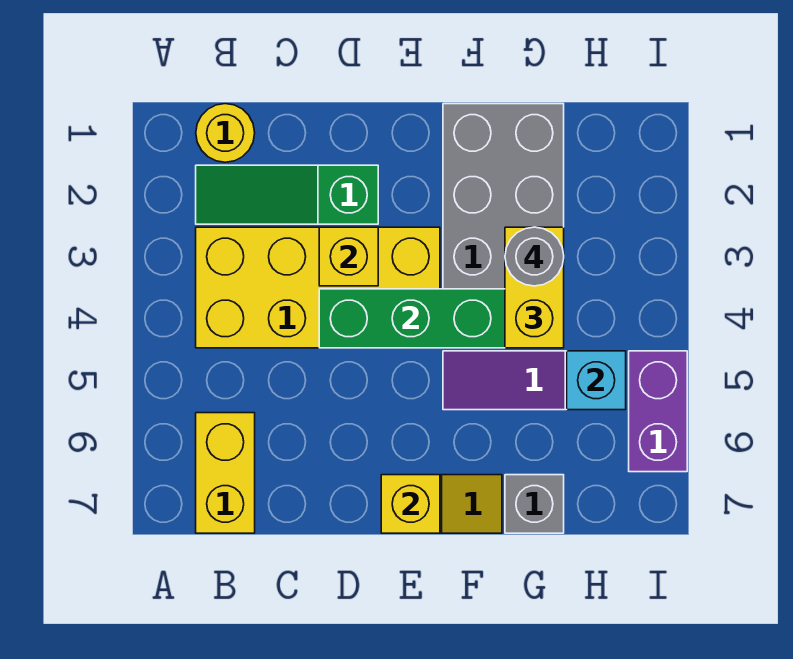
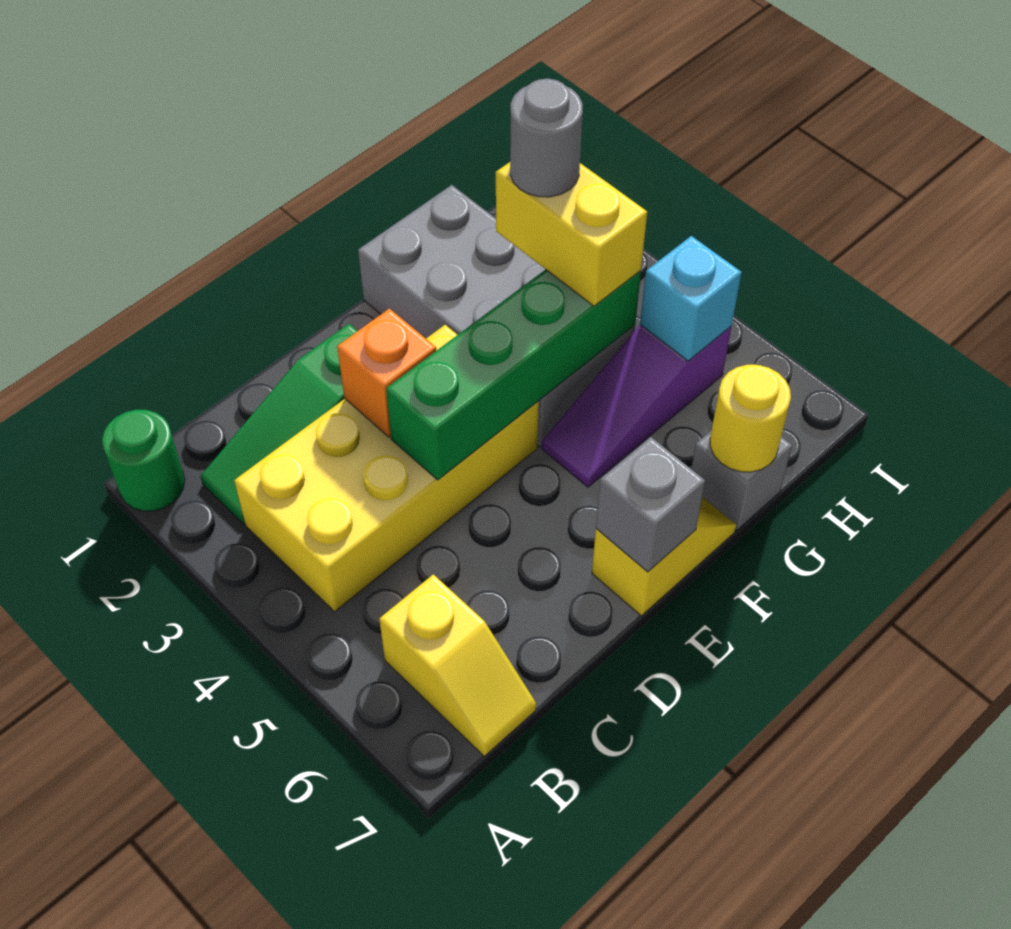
none -> green 1x1 round brick [102,410,185,511]
yellow 1x1 round brick [196,104,255,162] -> yellow 1x1 round brick moved to [710,365,791,472]
yellow 1x2 brick [196,413,255,533] -> yellow 1x2 slope [379,574,536,756]
yellow 1x1 brick [319,227,378,286] -> orange 1x1 brick [337,309,436,437]
yellow 1x1 brick [381,475,440,533] -> grey 1x1 brick [596,437,705,572]
purple 1x2 brick [629,351,687,472] -> none

